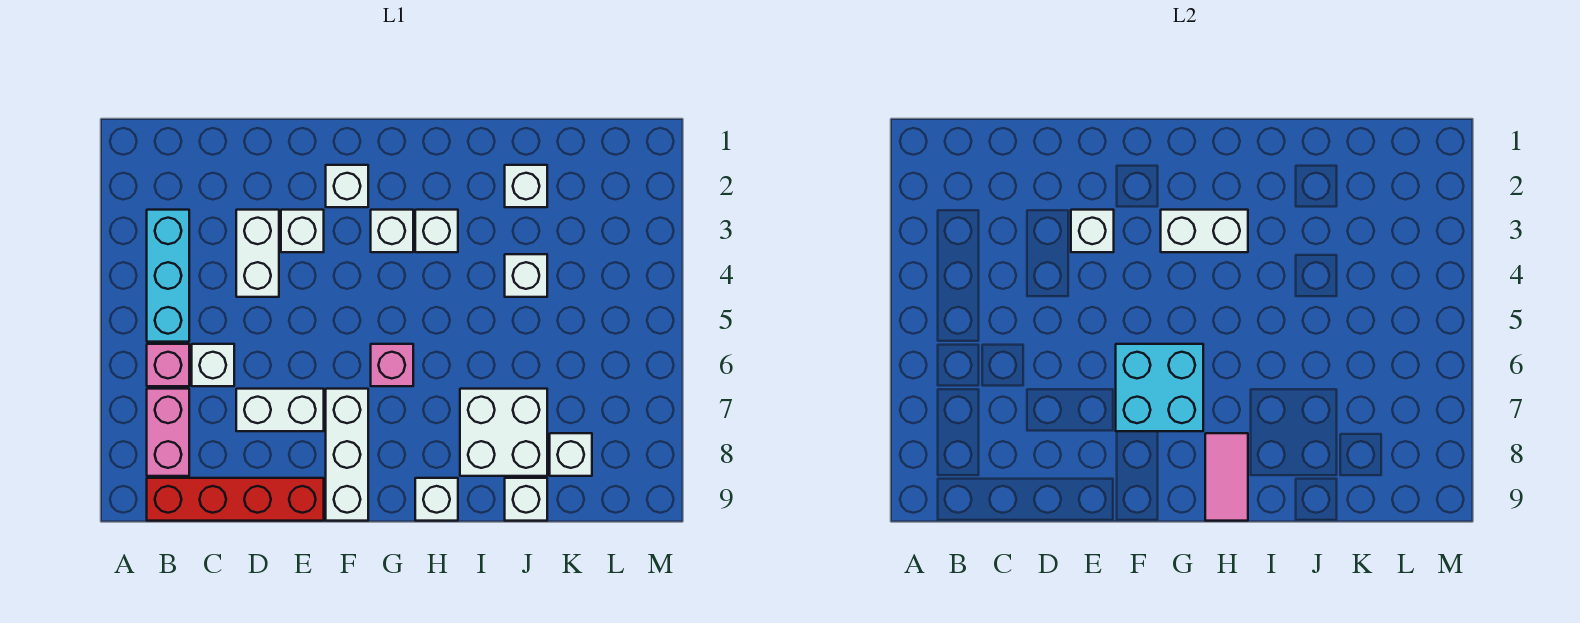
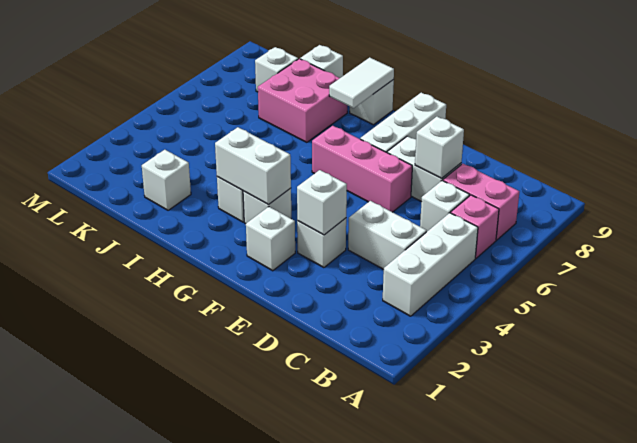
cyan 1x3 brick [147,210,189,342] -> white 1x3 brick [383,213,478,316]
pink 1x2 brick [147,389,189,476] -> pink 1x2 brick turned to [443,164,519,240]
red 1x4 brick [147,478,324,521] -> none
white 1x2 brick [236,210,279,297] -> white 1x2 brick turned to [348,201,427,269]
cyan 2x2 brick [1116,344,1203,431] -> none
pink 1x1 brick [371,344,413,386] -> pink 1x3 brick [312,126,412,212]
pink 1x2 tile [1205,433,1248,521] -> white 1x2 tile [329,57,394,108]
white 2x2 brick [460,389,547,476] -> pink 2x2 brick [258,59,347,142]
white 1x1 brick [505,254,547,297] -> white 1x1 brick moved to [415,117,464,178]

